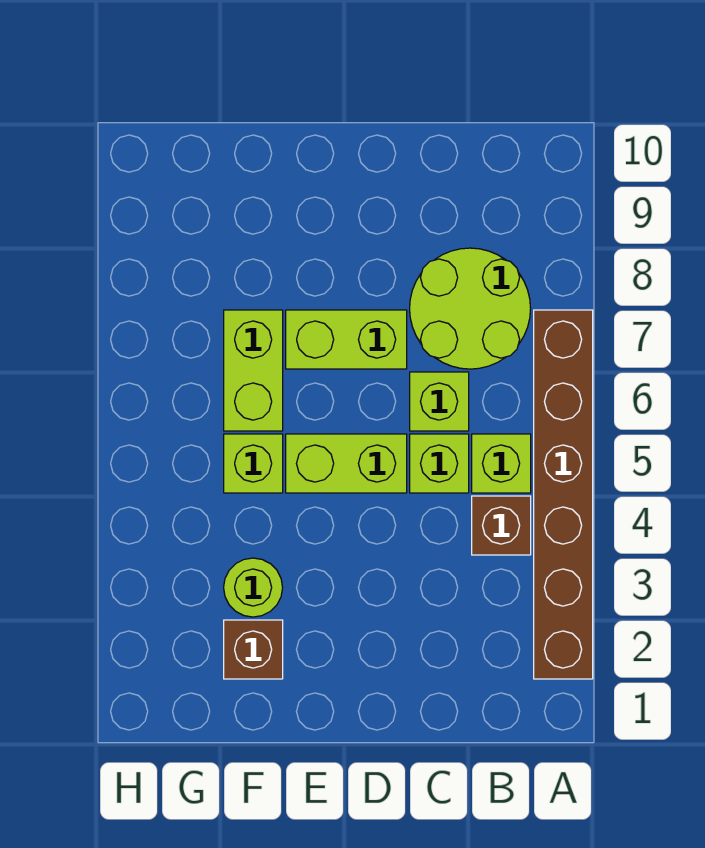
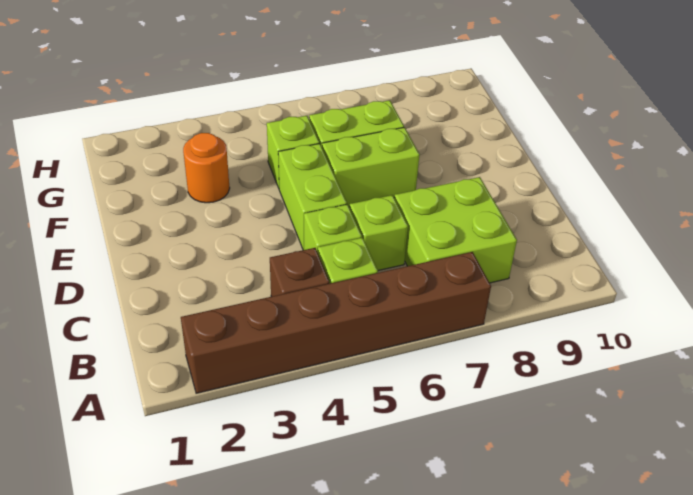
lime 2x2 round brick [410,248,531,369] -> lime 2x2 brick [394,177,517,283]
lime 1x2 brick [286,310,407,369] -> lime 1x2 brick turned to [322,127,420,207]
brown 1x1 brick [224,620,283,679] -> none
lime 1x1 round brick [224,558,283,617] -> orange 1x1 round brick [183,133,230,203]

